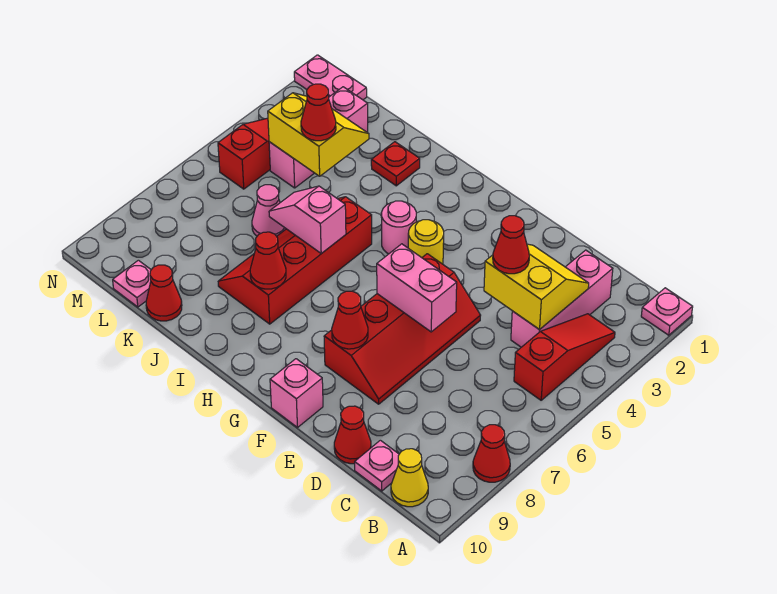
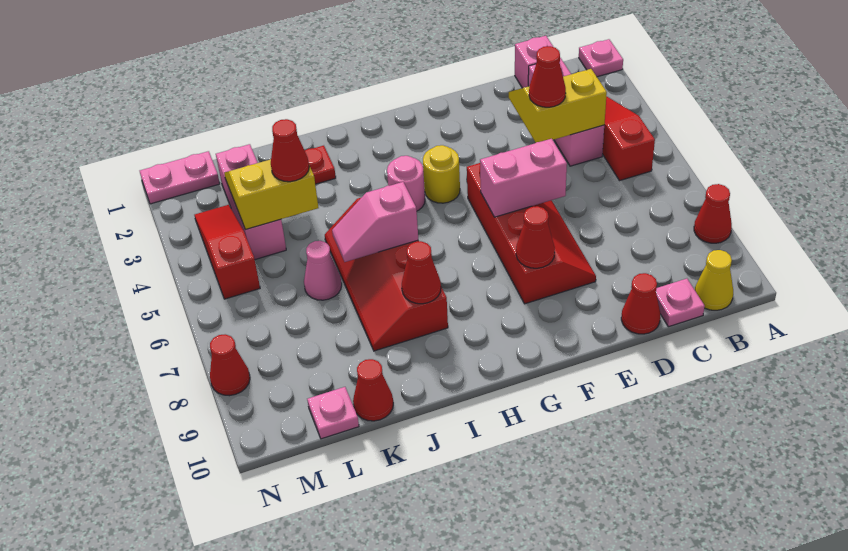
pink 1x1 brick [270,359,323,427] -> pink 1x1 brick moved to [515,36,553,88]
none -> red 1x1 cone [210,334,250,396]

